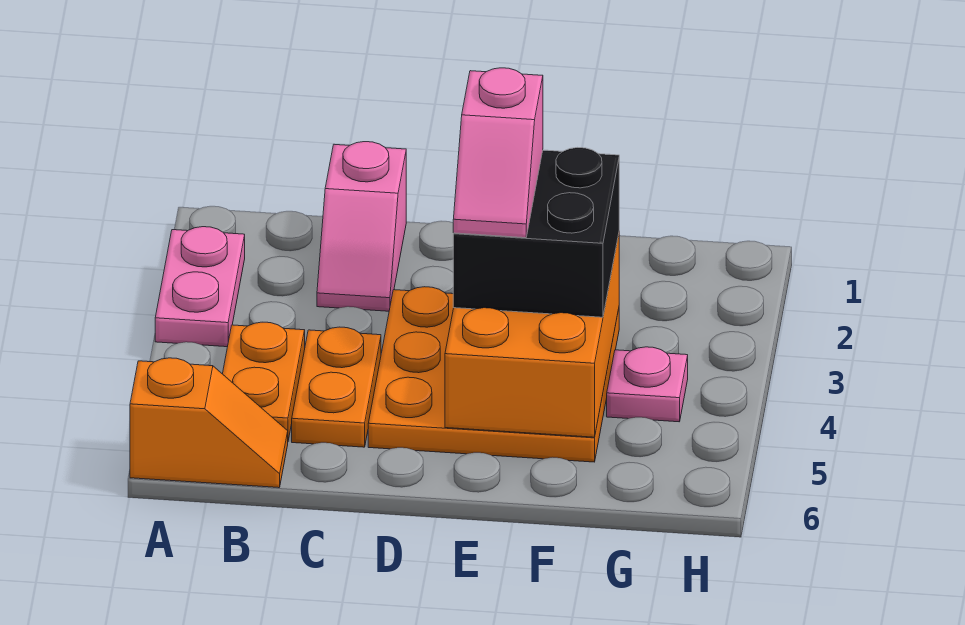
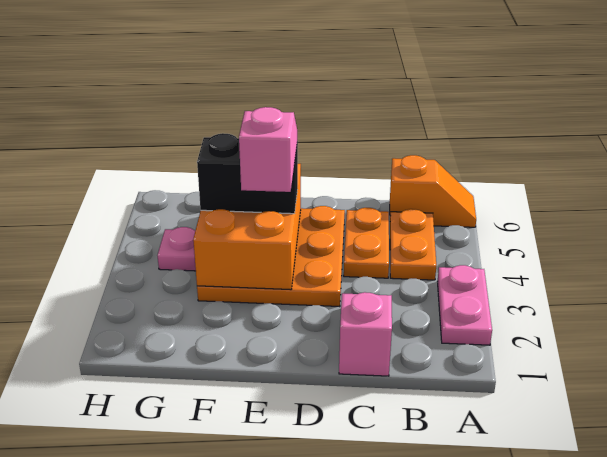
orange 1x2 slope [130,358,288,488] -> orange 1x2 slope turned to [390,155,476,227]
black 2x2 brick [453,147,619,317] -> black 1x2 brick [197,133,298,214]

